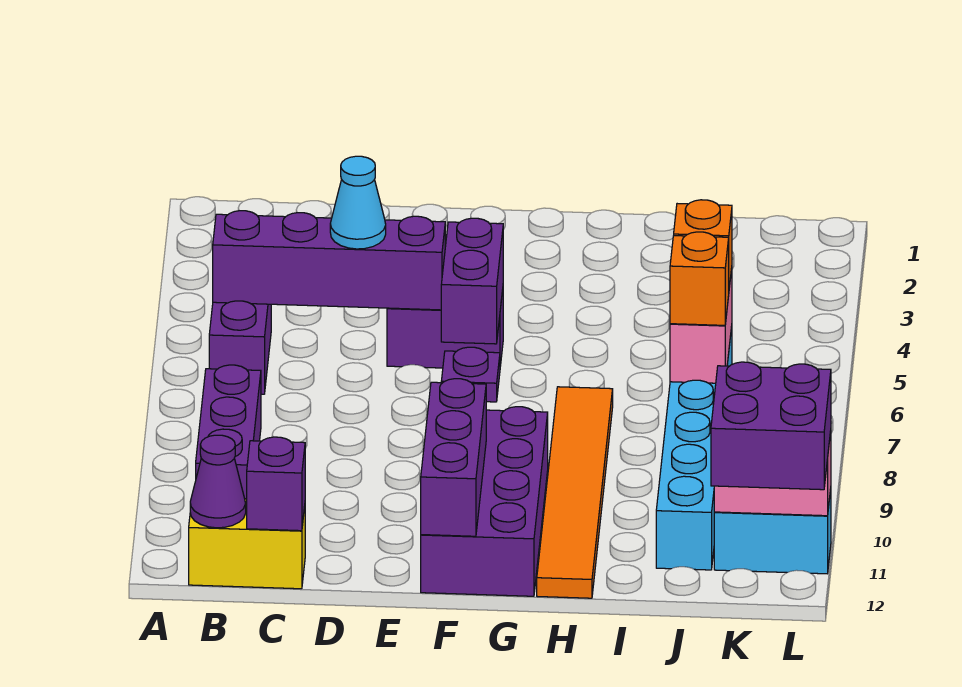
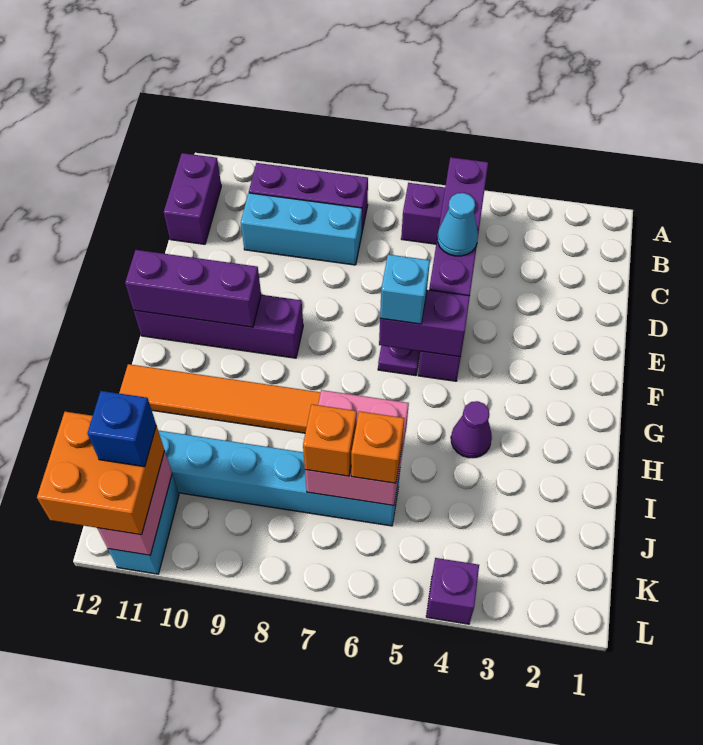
yellow 1x2 brick [189,499,305,589] -> purple 1x2 brick [164,153,221,244]
purple 1x1 cone [190,435,246,528] -> purple 1x1 cone moved to [451,401,492,458]
none -> cyan 1x3 brick [241,193,362,265]
purple 1x1 brick [247,437,305,531] -> purple 1x1 brick moved to [426,558,479,624]
none -> cyan 1x1 brick [380,254,430,324]
purple 2x4 brick [421,407,548,596] -> purple 1x4 brick [134,295,303,358]
pink 1x2 brick [670,269,732,383] -> pink 2x2 brick [305,390,409,506]
purple 2x2 brick [711,362,831,490] -> orange 2x2 brick [37,412,165,535]
none -> blue 1x1 brick [87,391,156,467]

